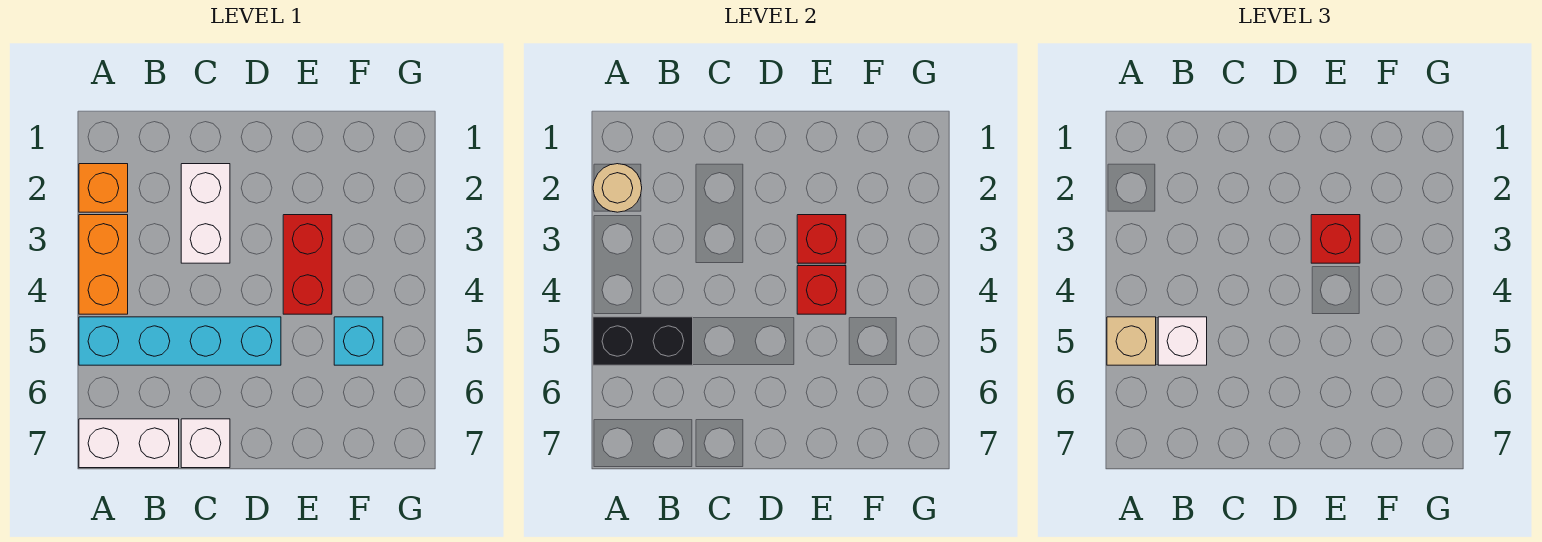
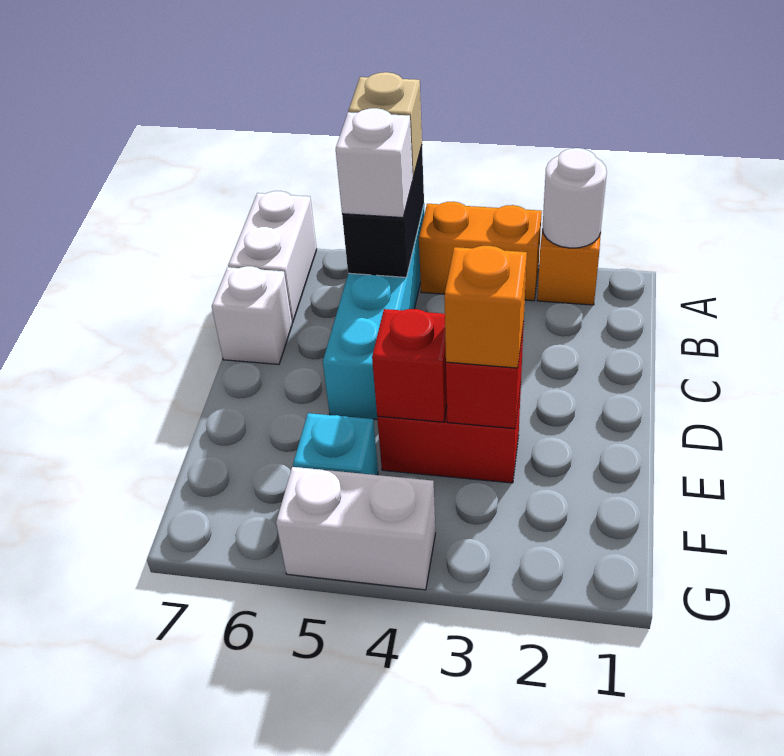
tan 1x1 round brick [593,164,642,212] -> white 1x1 round brick [543,148,607,248]
white 1x2 brick [181,164,230,263] -> white 1x2 brick moved to [276,467,436,590]
red 1x1 brick [1311,215,1360,263] -> orange 1x1 brick [444,246,527,368]

